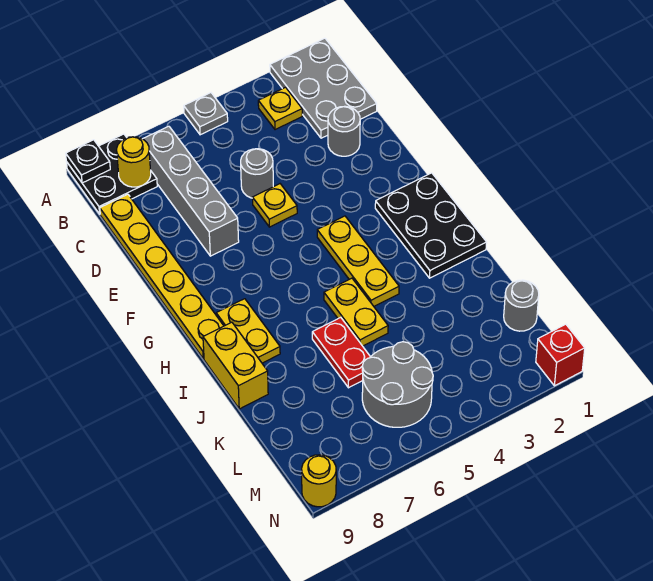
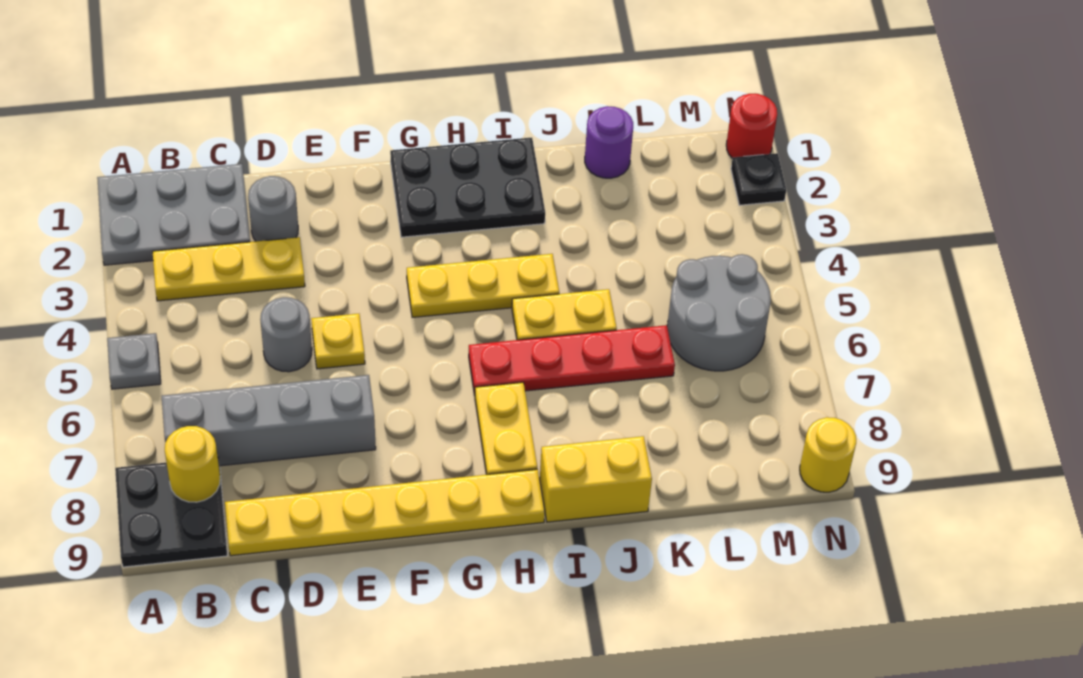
black 1x1 plate [66,140,110,183] -> black 1x1 plate moved to [731,153,786,205]
yellow 1x1 plate [258,87,302,130] -> yellow 1x3 plate [153,237,305,301]
yellow 1x2 plate [216,299,280,363] -> yellow 1x2 plate turned to [475,382,537,475]
red 1x2 plate [312,317,370,388] -> red 1x4 plate [469,325,675,395]
none -> purple 1x1 round brick [585,106,633,178]
grey 1x1 round brick [504,280,539,331] -> none
red 1x1 brick [536,324,585,386] -> red 1x1 round brick [726,94,777,159]

